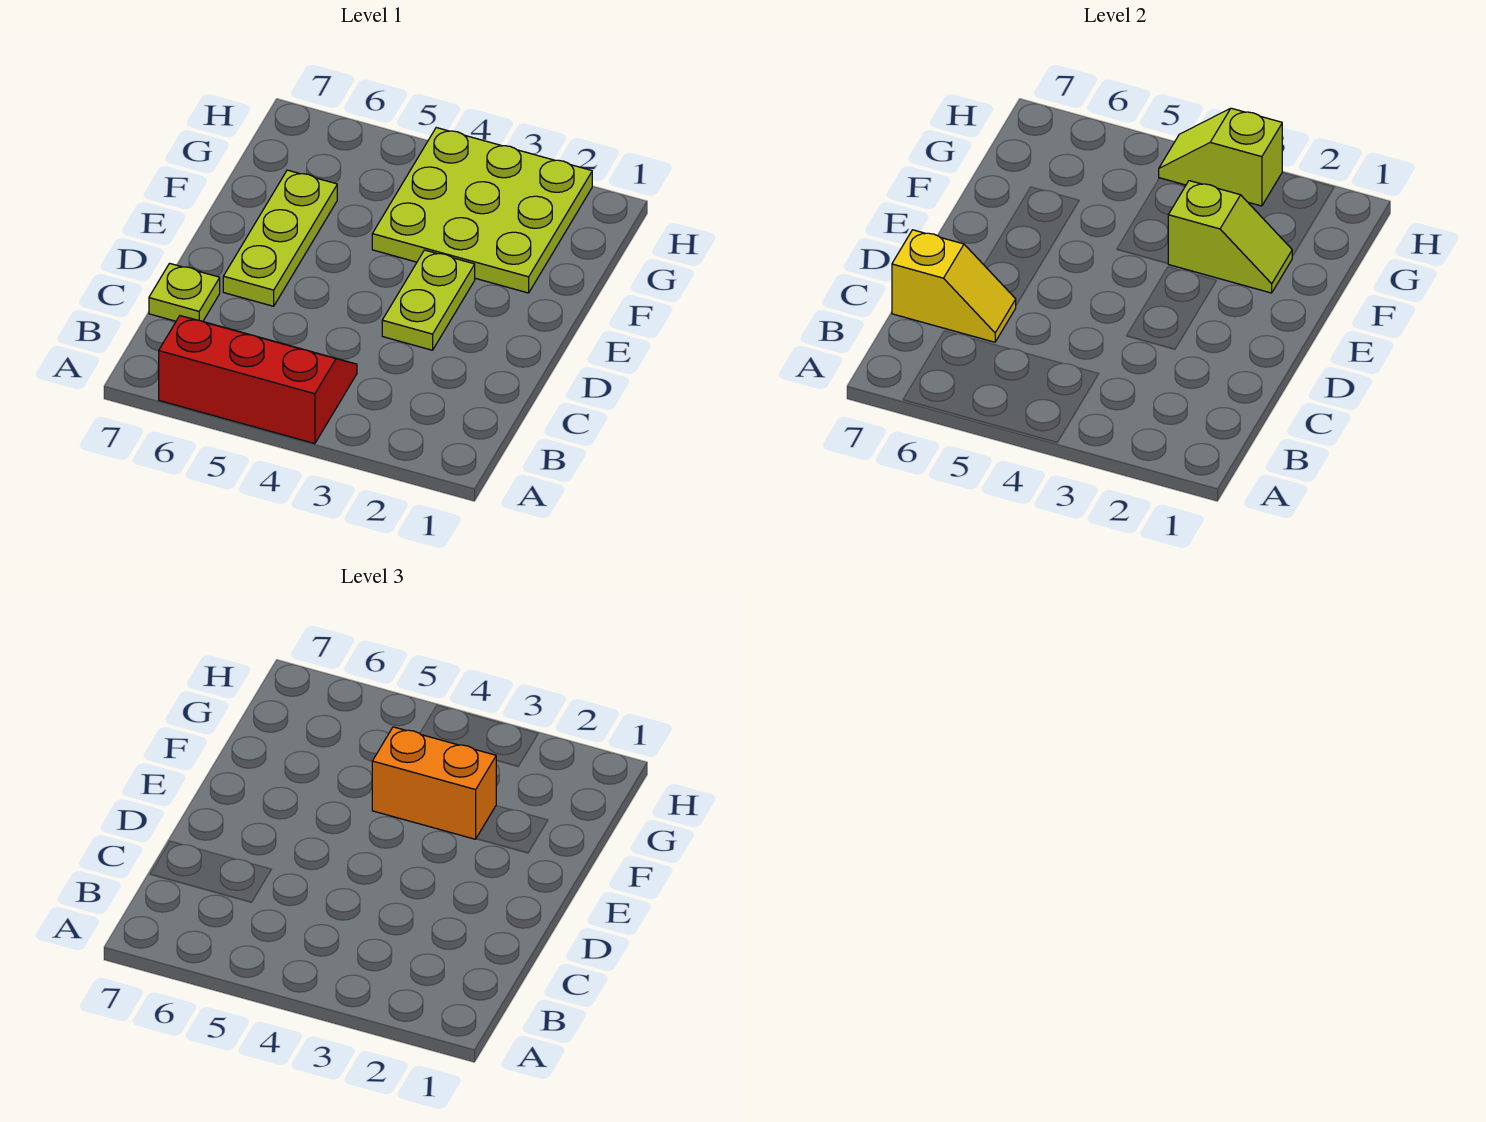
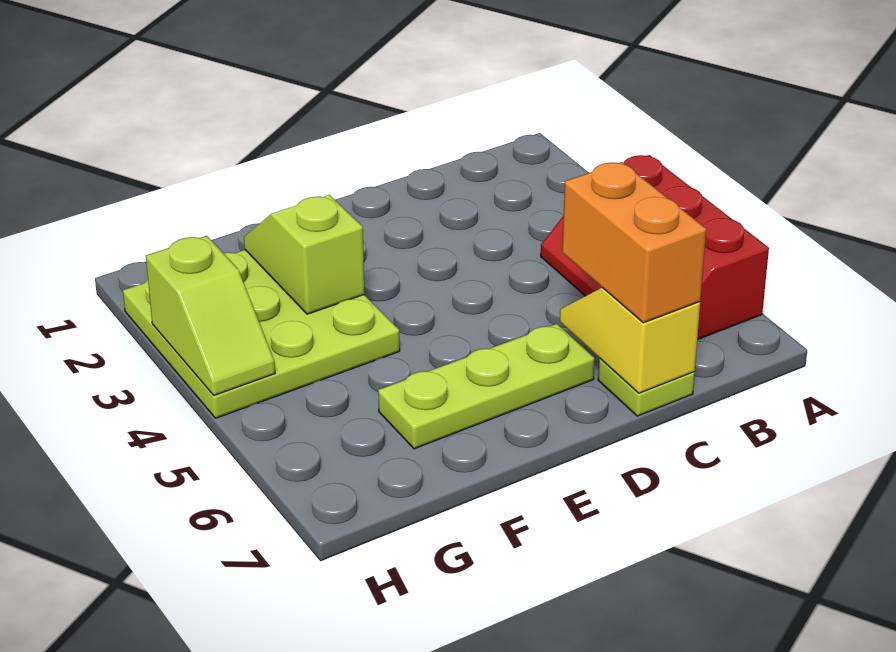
lime 1x2 plate [382,250,475,350] -> none
orange 1x2 brick [372,727,497,839] -> orange 1x2 brick moved to [562,162,706,323]

